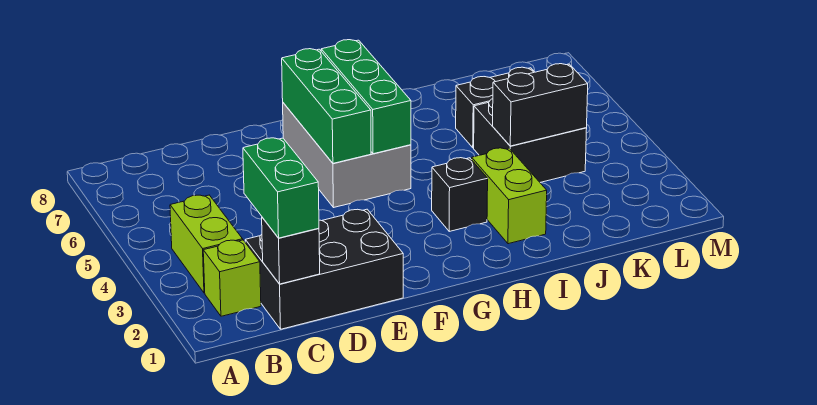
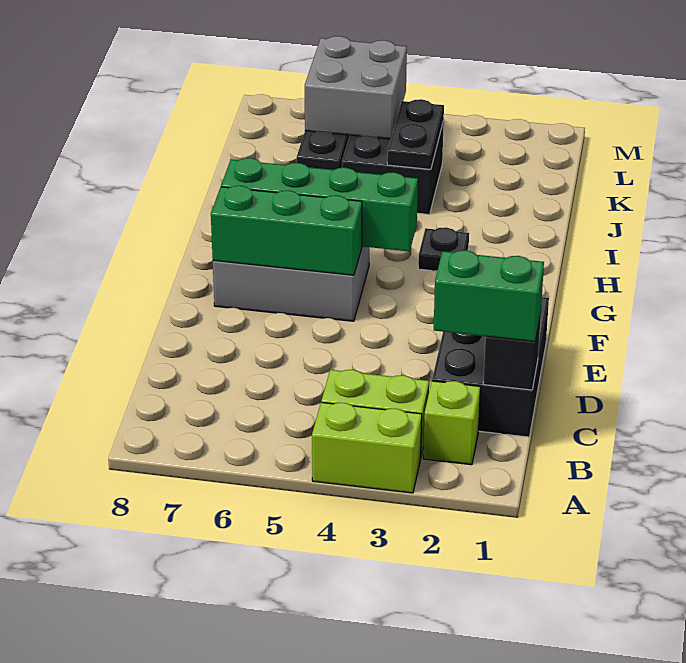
green 1x3 brick [321,40,411,154] -> green 1x4 brick [221,158,418,251]
black 1x1 brick [432,158,488,231] -> black 1x1 plate [418,227,469,271]
lime 1x2 brick [472,148,547,244] -> lime 1x2 brick moved to [312,402,422,493]
black 1x2 brick [493,64,588,146] -> black 1x2 plate [387,99,444,169]
none -> grey 2x2 brick [305,36,407,139]

